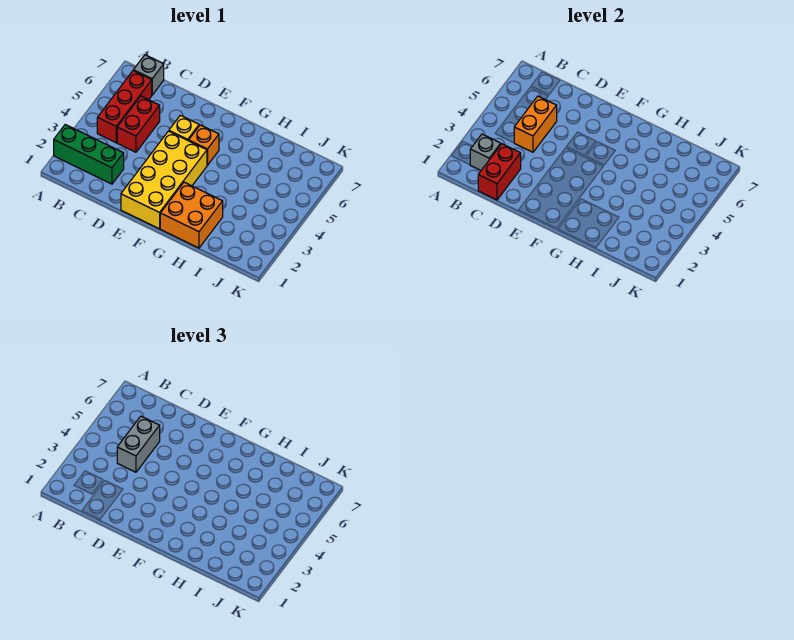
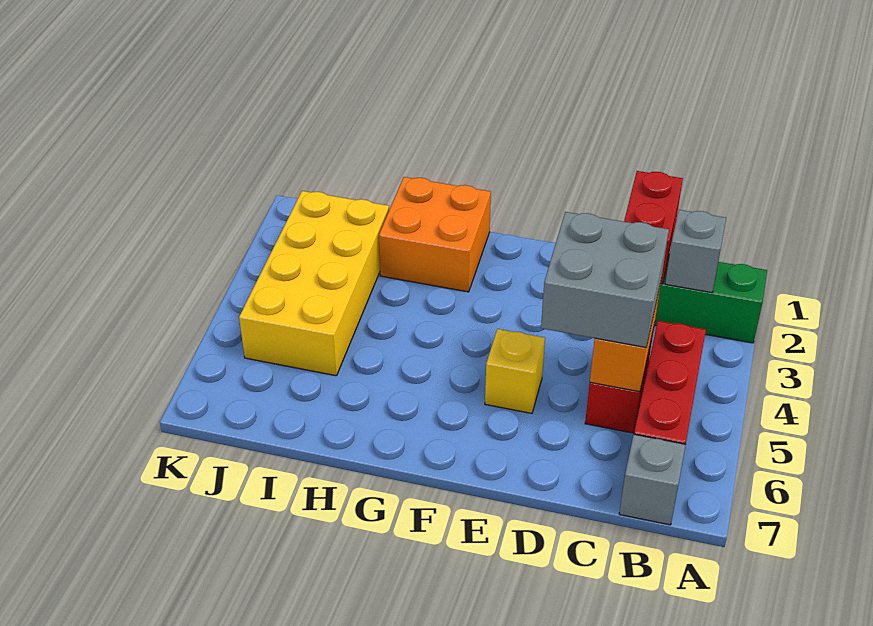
grey 1x2 brick [117,416,160,472] -> grey 2x2 brick [541,212,669,347]
yellow 2x4 brick [121,131,207,229] -> yellow 2x4 brick moved to [239,191,389,376]
orange 1x1 brick [189,125,219,165] -> none

